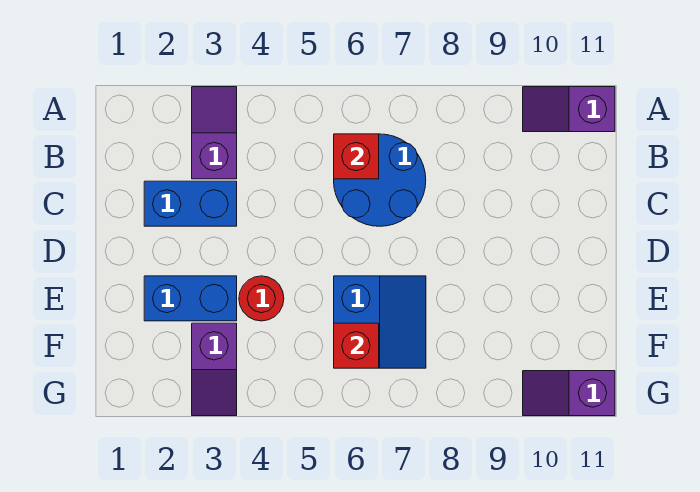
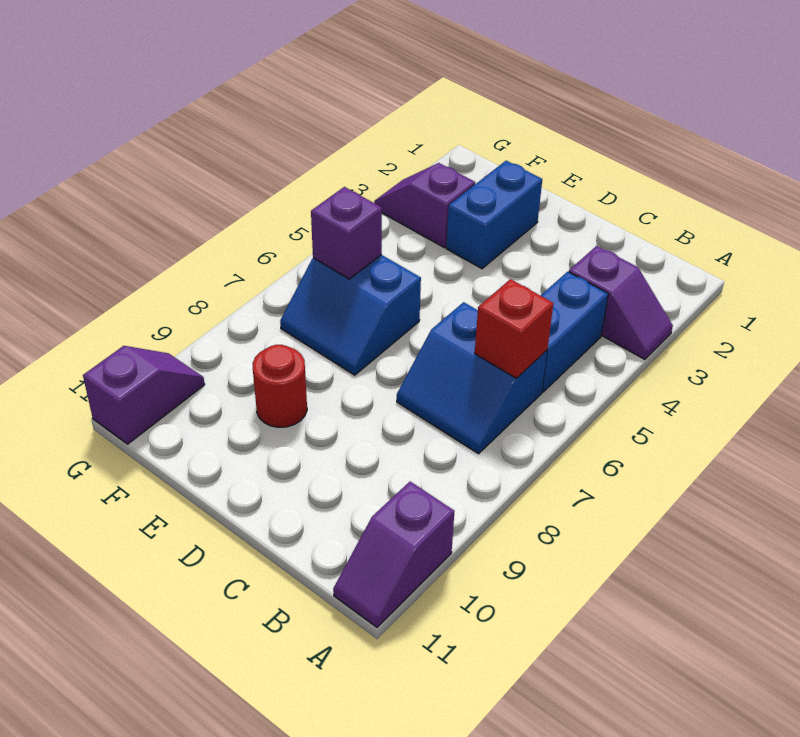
purple 1x2 slope [523,87,615,132] -> purple 1x2 slope turned to [333,482,454,627]
blue 2x2 round brick [334,134,426,226] -> blue 2x2 slope [397,302,547,454]
blue 1x2 brick [144,181,237,226] -> blue 1x2 brick moved to [541,272,608,392]
red 1x1 round brick [239,276,284,321] -> red 1x1 round brick moved to [253,345,307,427]
red 1x1 brick [334,323,379,368] -> purple 1x1 brick [311,187,382,279]

